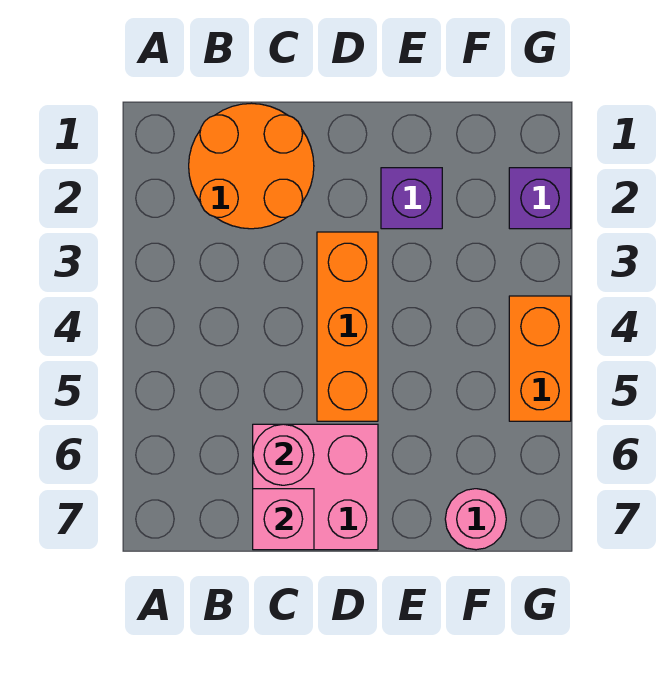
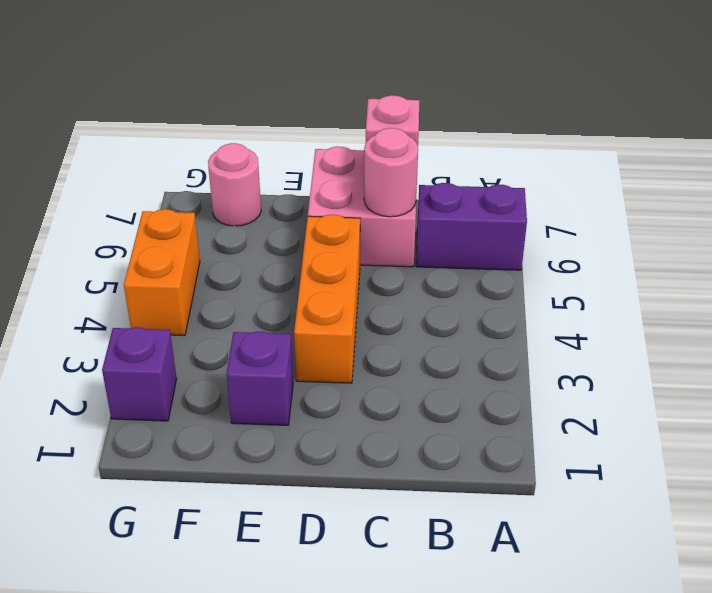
none -> purple 1x2 brick [416,183,527,270]
orange 2x2 round brick [189,103,314,229] -> none

